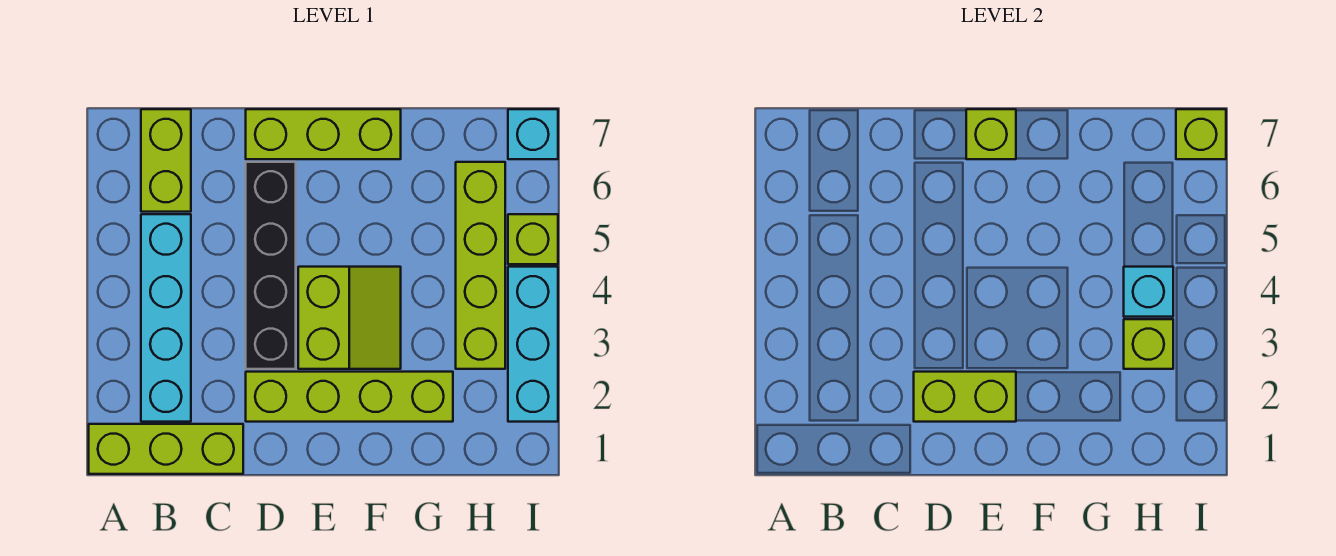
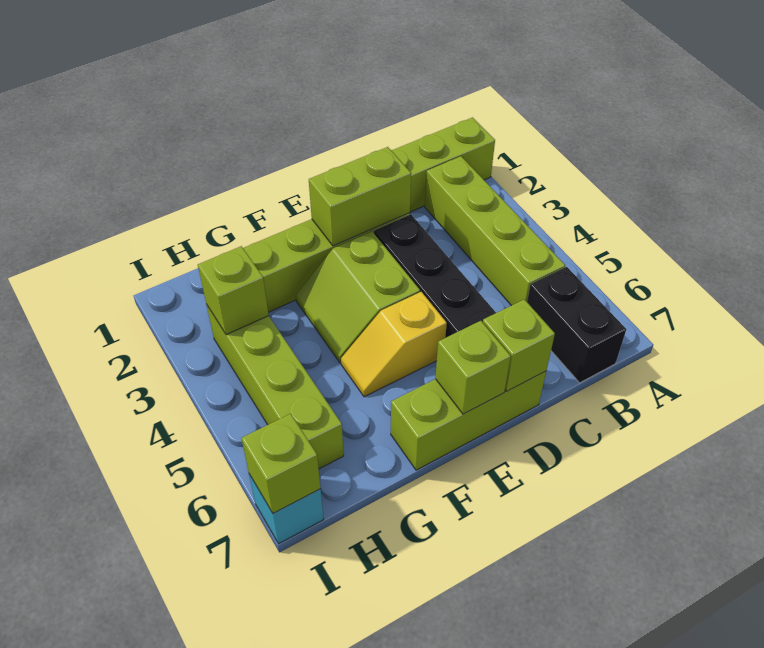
cyan 1x4 brick [141,214,191,422] -> lime 1x4 brick [425,156,565,306]
lime 1x2 brick [141,109,191,212] -> black 1x2 brick [527,267,626,383]
none -> yellow 1x2 slope [341,292,447,397]
cyan 1x1 brick [1124,267,1173,317] -> none
cyan 1x3 brick [508,267,558,422] -> none
lime 1x1 brick [508,214,558,264] -> lime 1x1 brick moved to [483,299,555,391]

